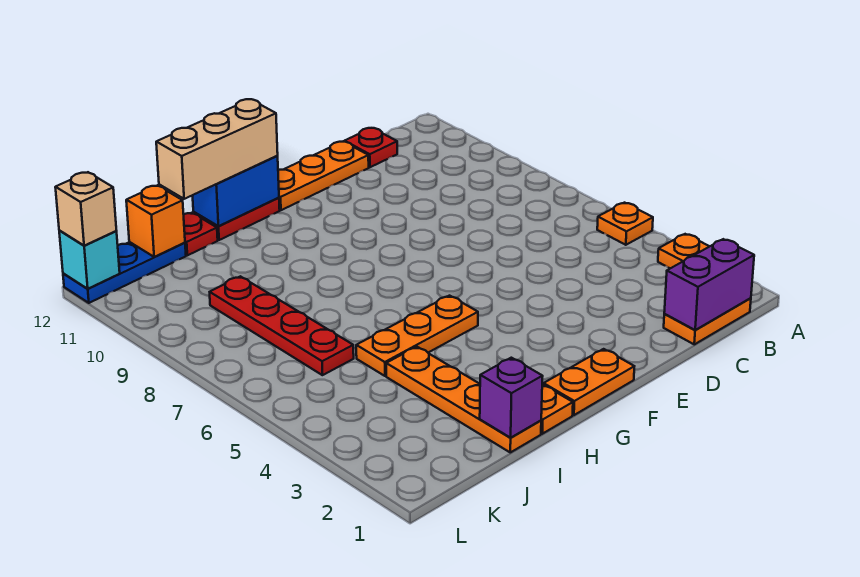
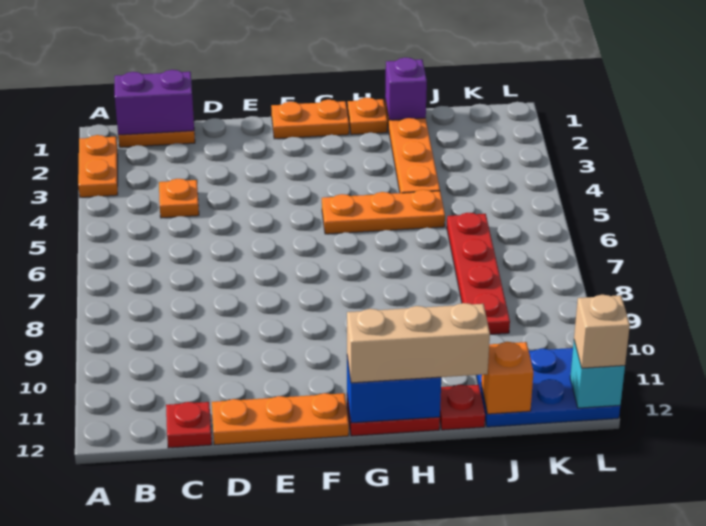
orange 1x1 plate [597,203,653,245] -> orange 1x1 plate moved to [159,179,199,218]
blue 1x3 plate [63,242,186,303] -> blue 2x3 plate [476,348,620,427]

